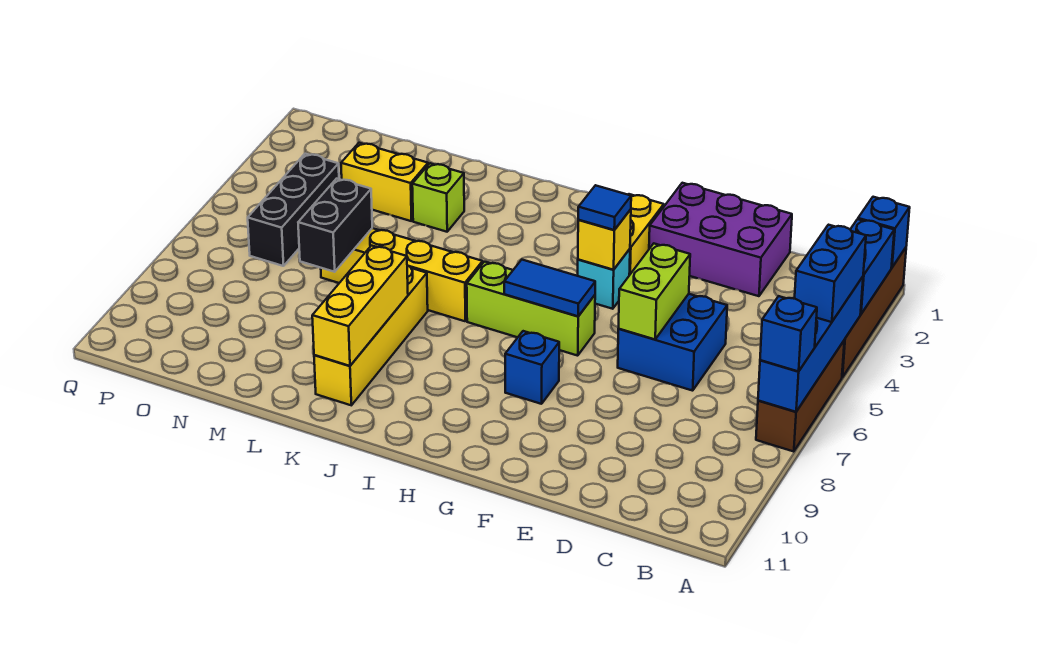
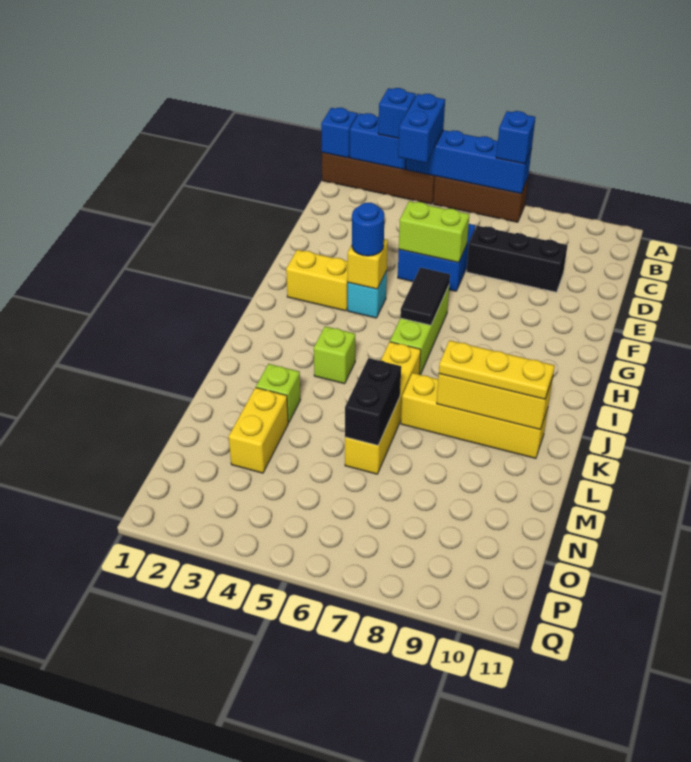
blue 1x2 brick [795,225,866,322] -> blue 1x2 brick turned to [398,94,445,163]
purple 2x3 brick [649,183,792,296] -> none
blue 1x1 tile [578,185,631,230] -> blue 1x1 round brick [352,203,384,256]
blue 1x2 tile [504,260,595,316] -> black 1x2 tile [400,268,450,325]
blue 1x1 brick [505,331,559,404] -> blue 1x1 brick moved to [378,88,416,139]
none -> lime 1x1 brick [314,326,355,384]
none -> yellow 1x3 plate [439,340,555,399]
black 1x2 brick [298,179,372,272] -> black 1x2 brick turned to [345,358,401,445]
black 1x3 brick [248,154,339,266] -> black 1x3 brick moved to [466,226,568,292]

